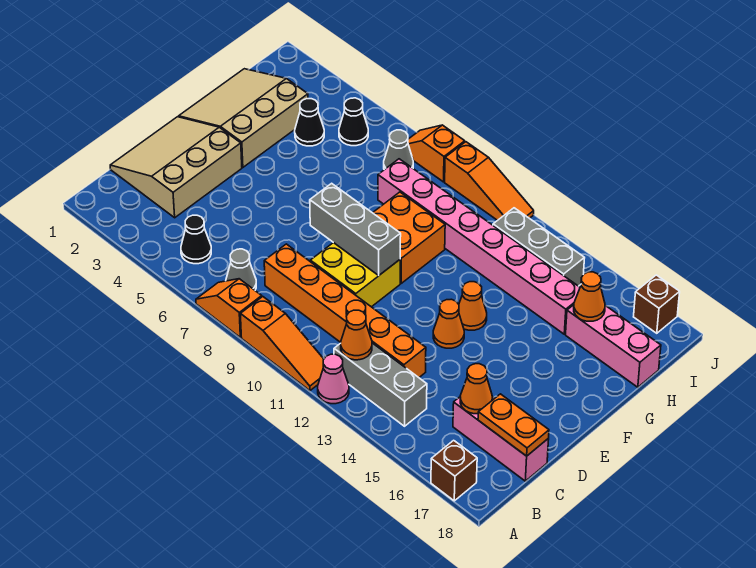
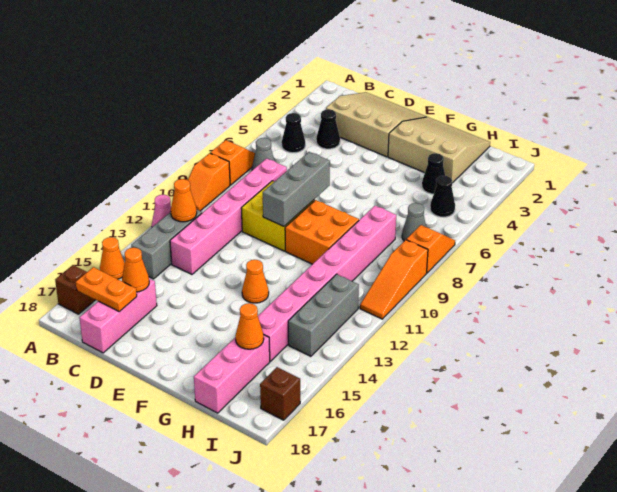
orange 1x3 slope [240,297,324,391] -> orange 1x2 slope [188,153,230,211]
none -> black 1x1 cone [316,109,340,149]
orange 1x6 brick [264,244,426,377] -> pink 1x6 brick [170,158,287,274]
orange 1x2 plate [478,394,549,456] -> orange 1x2 plate turned to [76,267,137,312]
orange 1x1 cone [433,299,464,348] -> orange 1x1 cone moved to [100,237,125,279]

